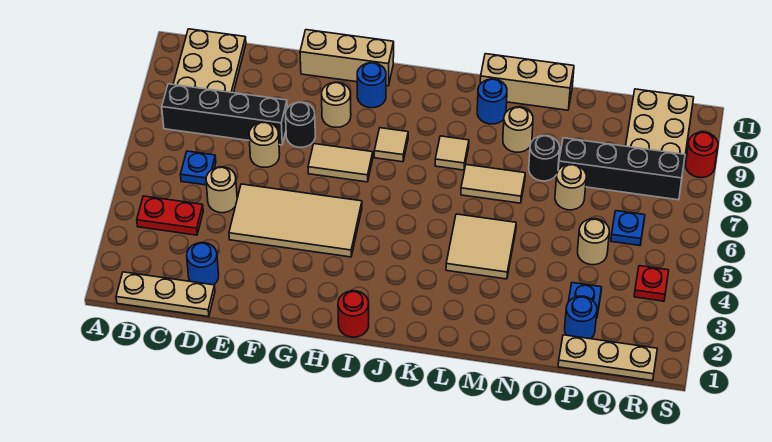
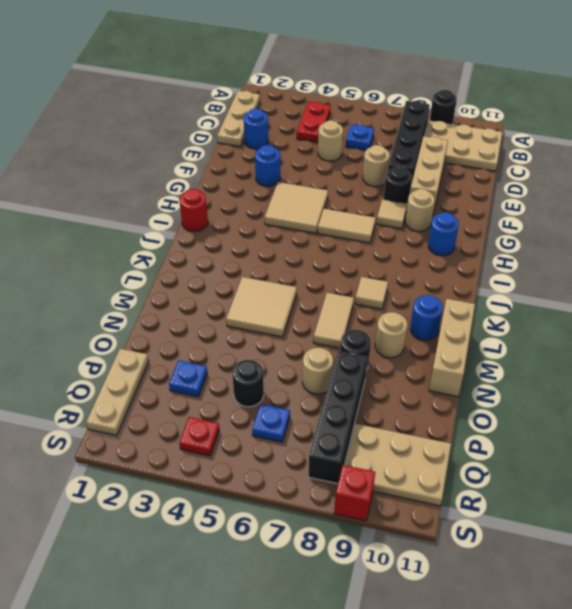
none -> black 1x1 round brick [430,90,457,124]
tan 2x4 tile [229,184,362,257] -> tan 2x2 tile [265,182,328,233]
tan 1x3 brick [300,30,394,86] -> tan 1x3 brick moved to [410,136,448,213]
tan 1x2 tile [308,144,373,182] -> tan 1x2 tile turned to [318,209,376,243]
tan 1x1 tile [374,128,408,162] -> tan 1x1 tile moved to [377,200,407,229]
blue 1x1 round brick [565,296,597,339] -> blue 1x1 round brick moved to [255,145,280,186]
tan 1x1 round brick [578,219,609,265] -> black 1x1 round brick [232,360,264,407]
red 1x1 round brick [686,132,718,178] -> red 1x1 brick [334,465,375,521]

